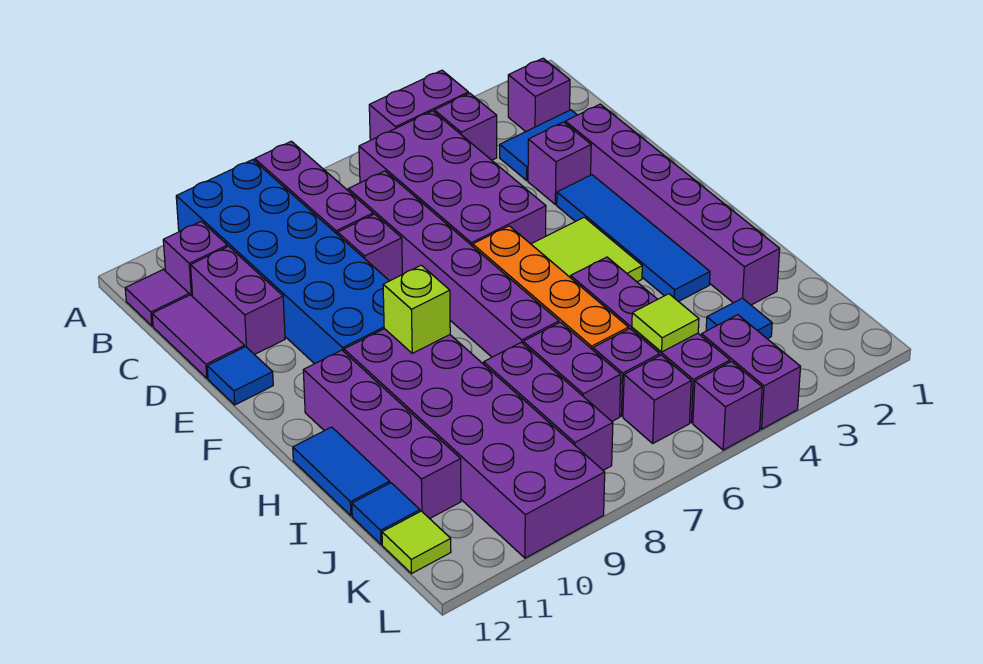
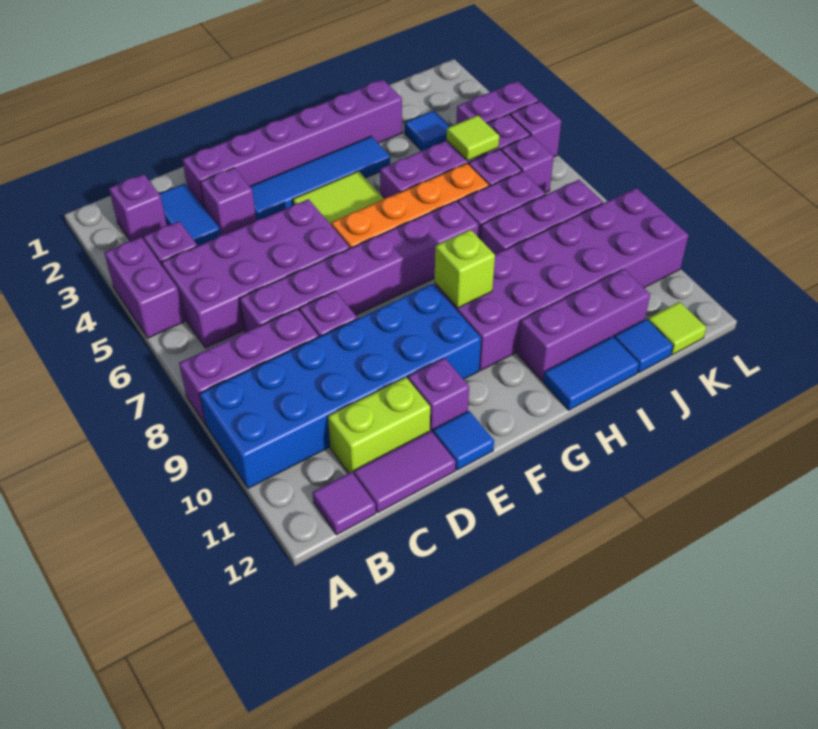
purple 1x1 brick [163,221,227,297] -> purple 1x1 brick moved to [408,358,469,432]
purple 1x2 brick [191,246,285,355] -> lime 1x2 brick [328,377,430,474]
purple 1x4 brick [303,350,461,519] -> purple 1x3 brick [517,269,650,381]

